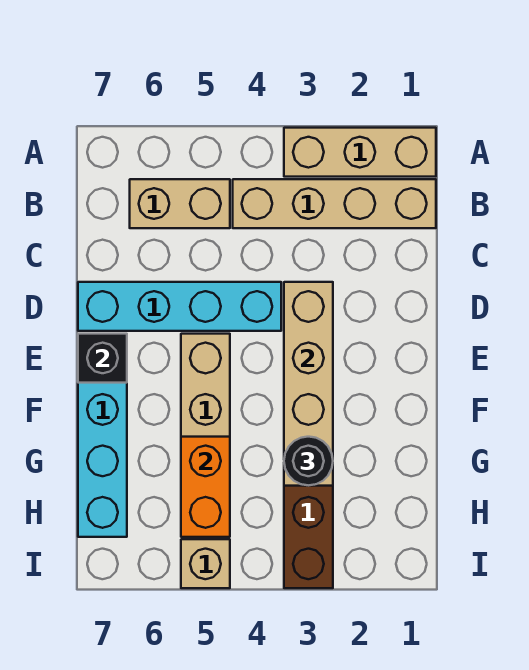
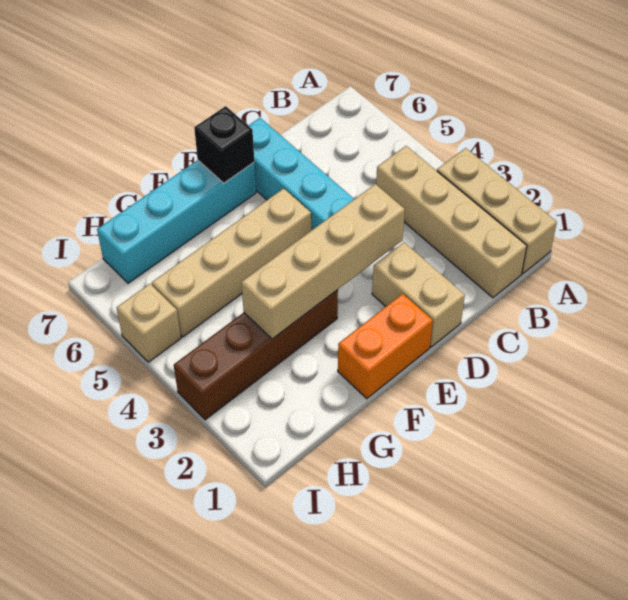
tan 1x2 brick [130,179,230,228] -> tan 1x2 brick moved to [372,242,465,347]
black 1x1 round brick [284,437,333,486] -> none
orange 1x2 brick [181,437,230,537] -> orange 1x2 brick moved to [338,294,433,399]

